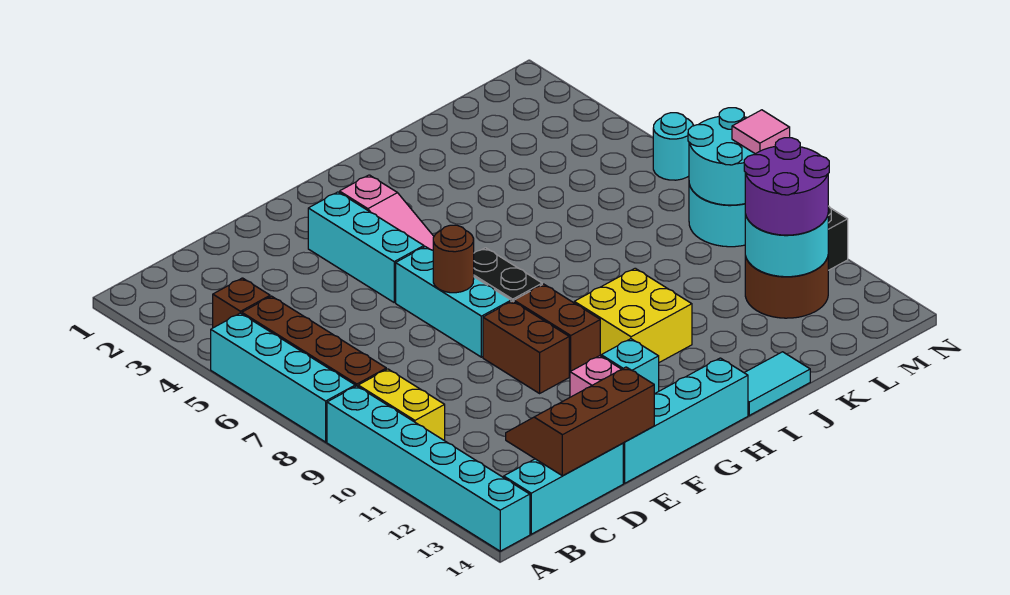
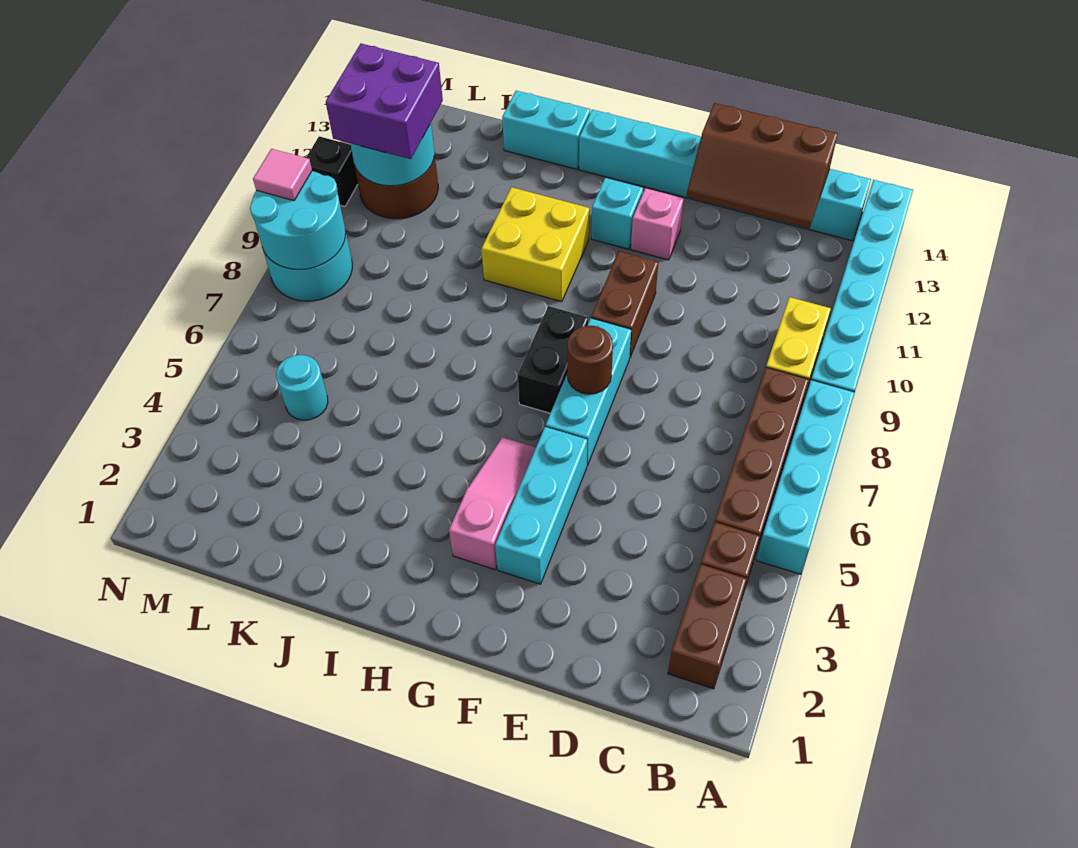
brown 1x2 brick [514,284,600,376] -> brown 1x2 brick moved to [668,564,747,689]
cyan 1x2 tile [744,352,810,415] -> cyan 1x2 brick [502,91,590,169]
purple 2x2 round brick [744,138,829,235] -> purple 2x2 brick [326,44,443,159]
cyan 1x1 round brick [653,113,694,180] -> cyan 1x1 round brick moved to [276,355,328,420]

